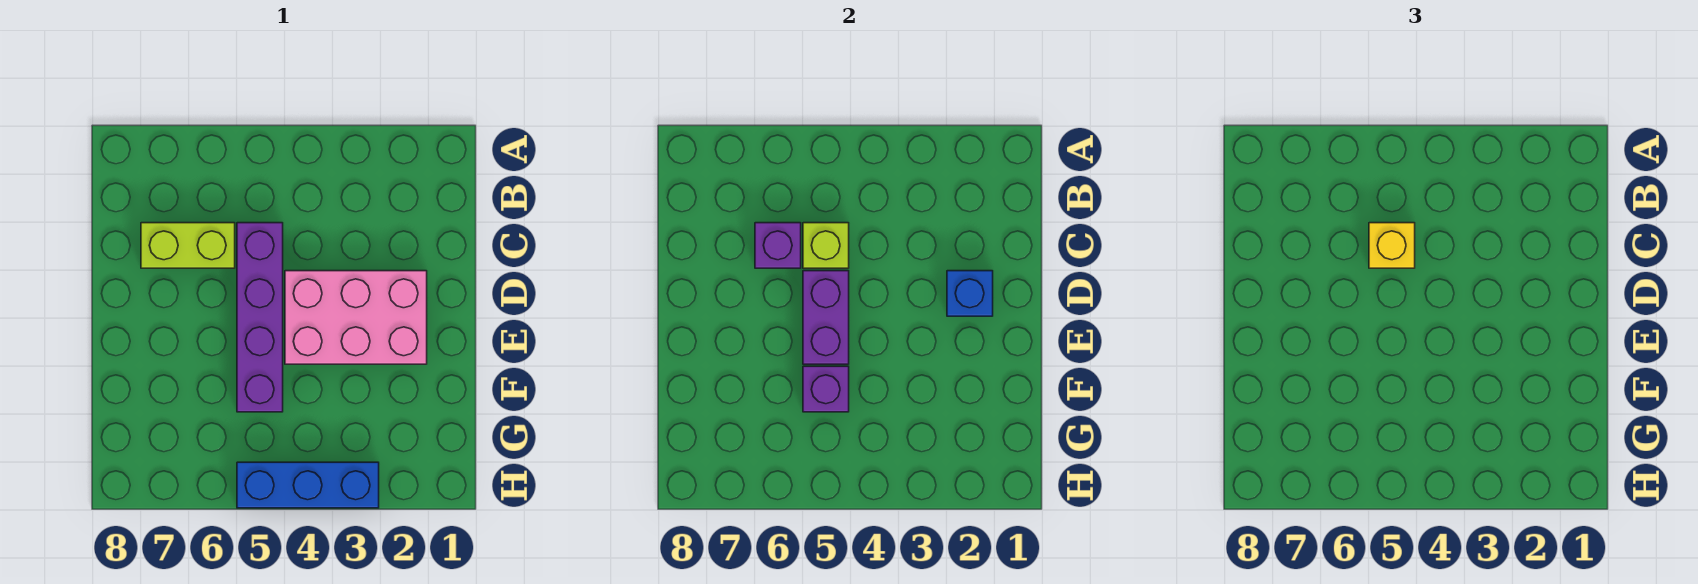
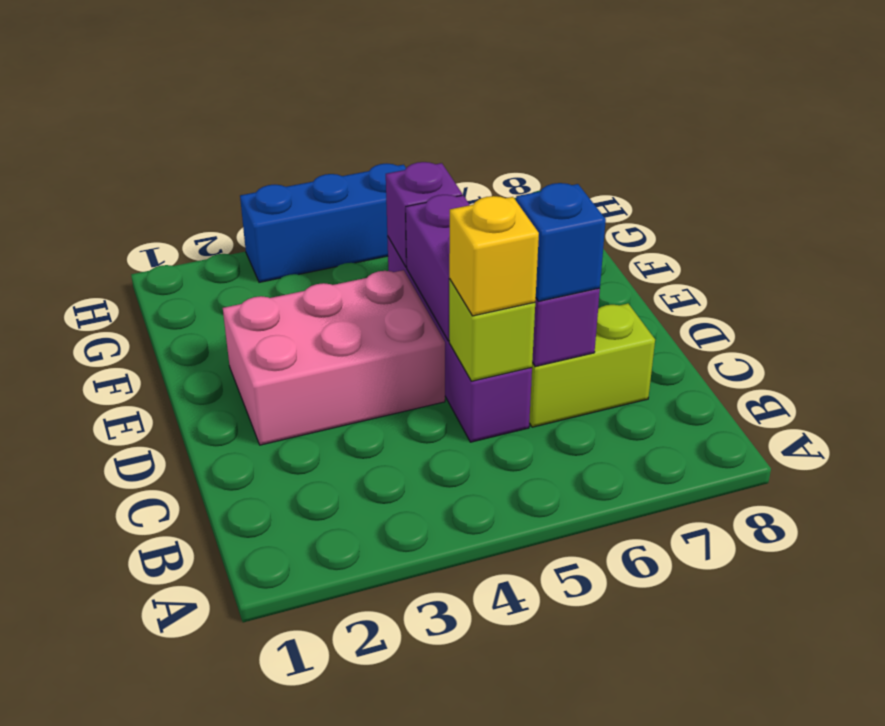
blue 1x1 brick [947,271,993,316] -> blue 1x1 brick moved to [516,183,606,301]

